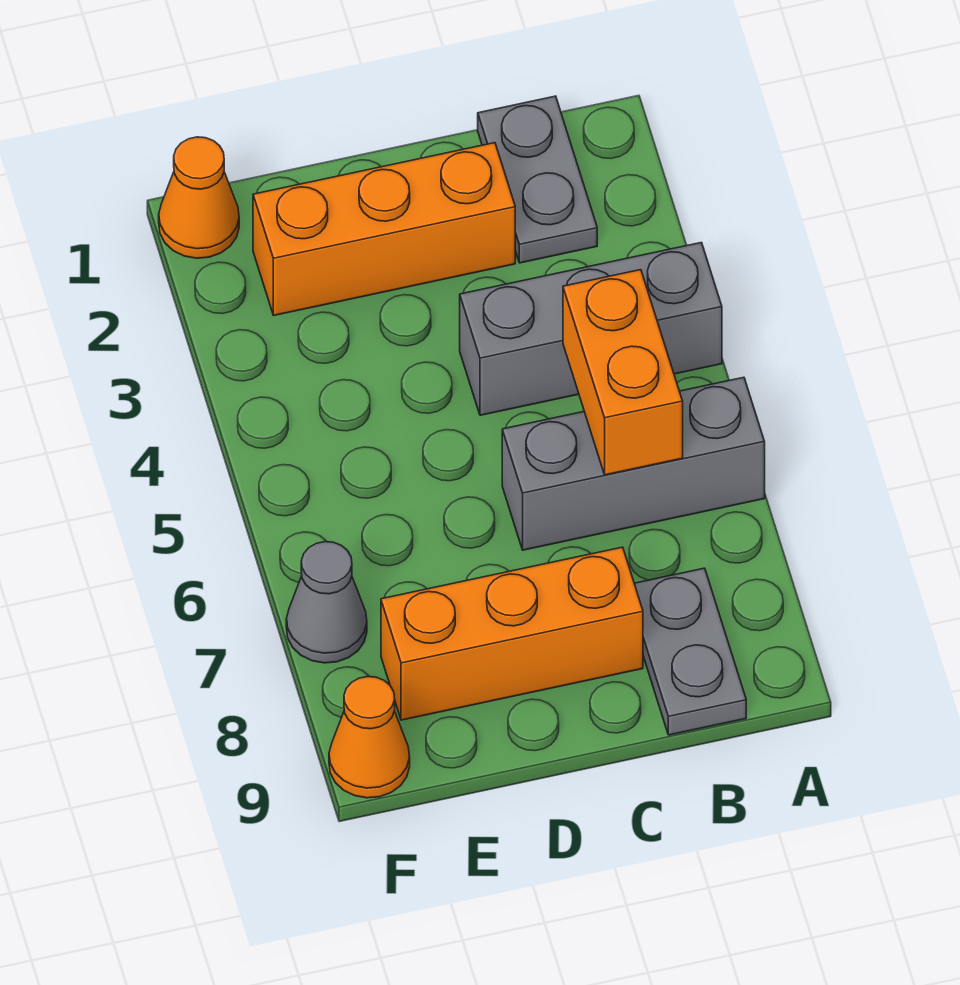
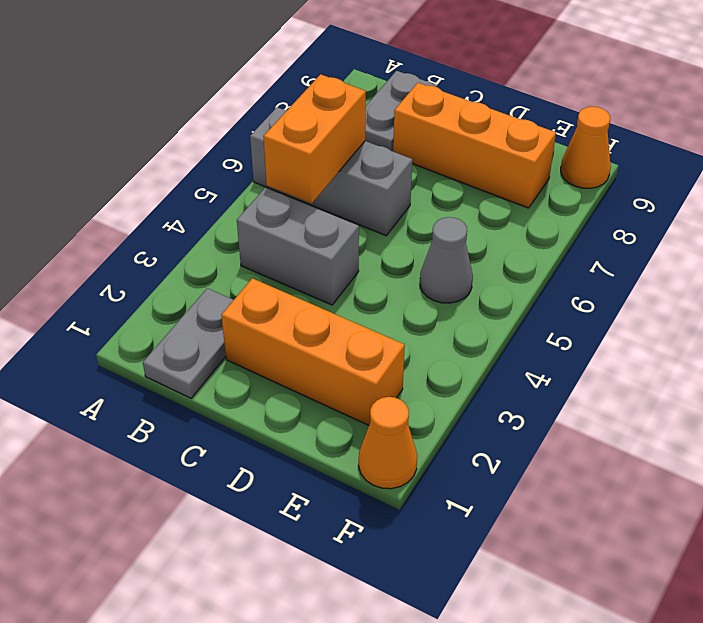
grey 1x3 brick [460,243,722,415] -> grey 1x2 brick [237,188,359,305]
grey 1x1 cone [286,542,367,663] -> grey 1x1 cone moved to [420,217,473,303]

